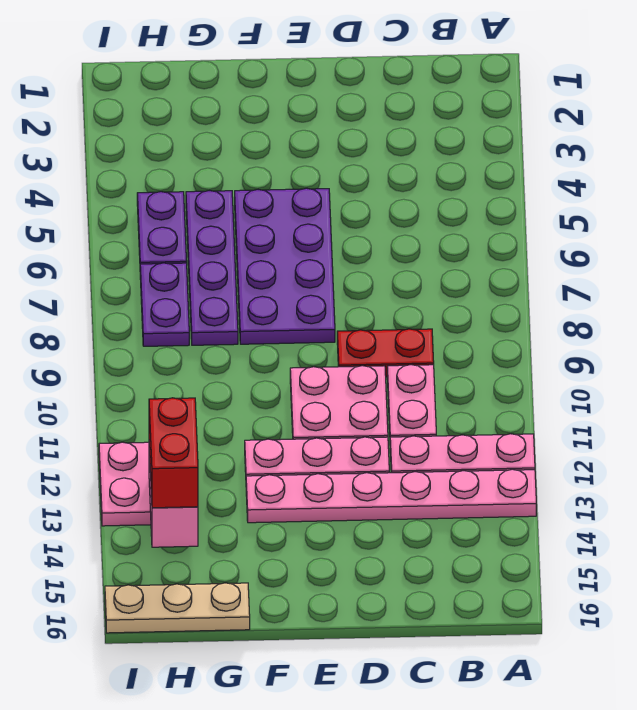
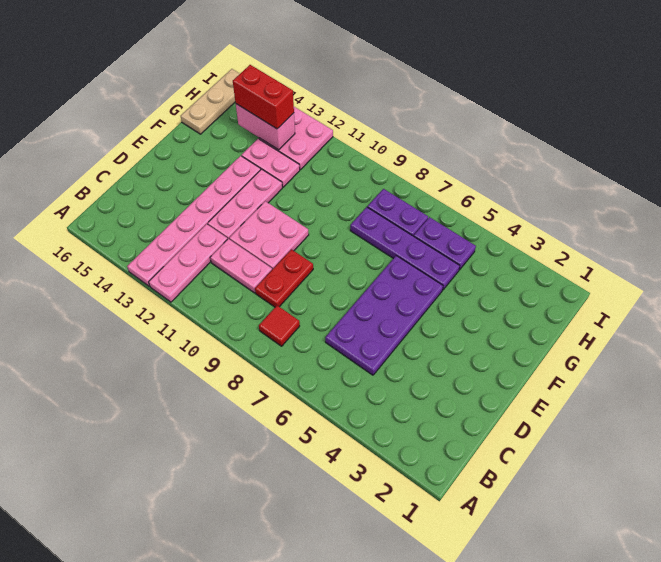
none -> red 1x1 tile [259,306,300,346]
purple 2x4 plate [235,188,335,344] -> purple 2x4 plate turned to [325,256,443,375]
none -> pink 1x2 plate [241,139,300,187]

